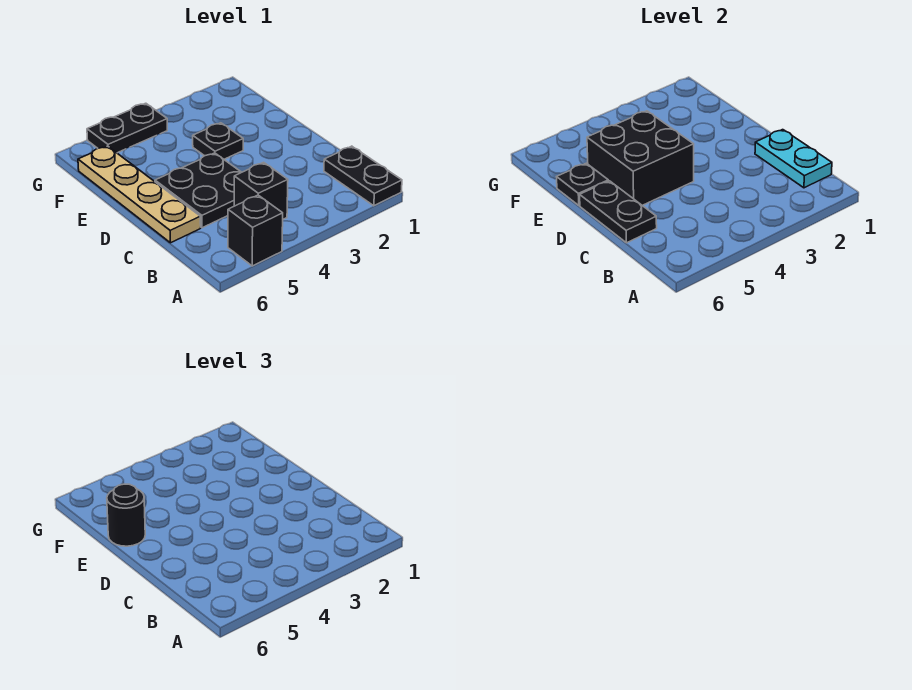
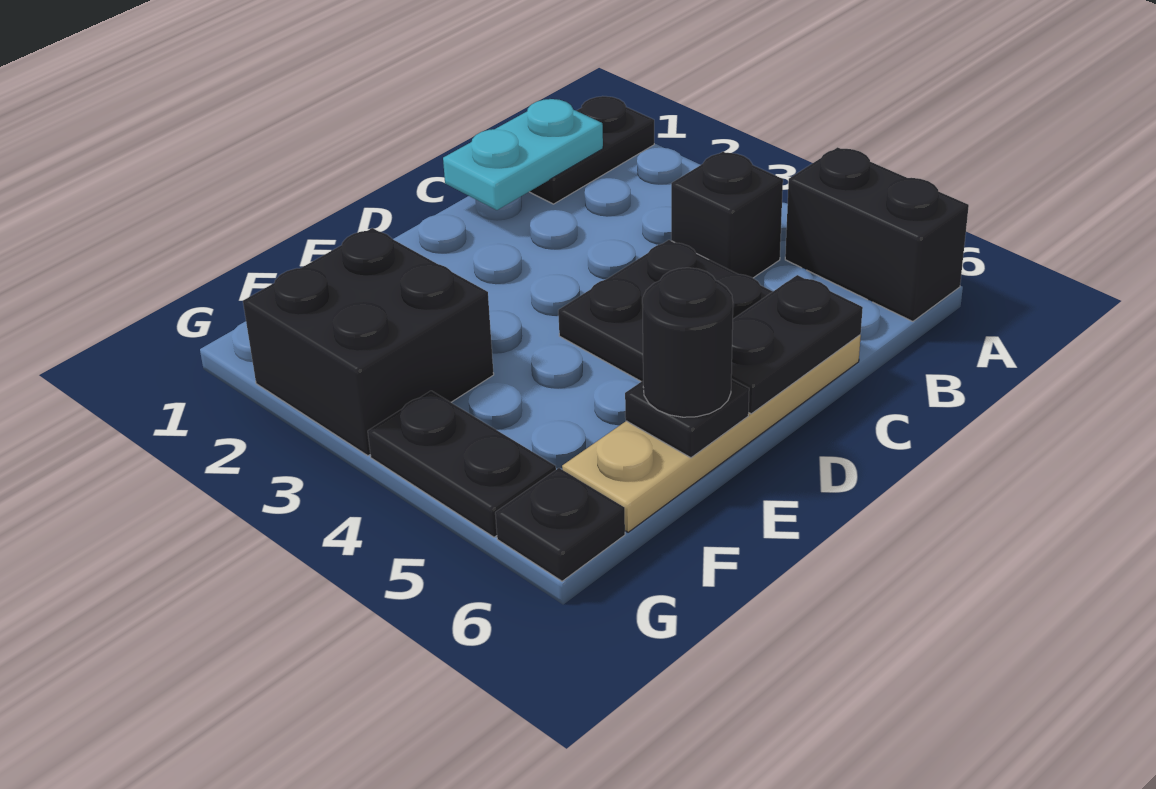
black 1x1 brick [228,195,283,266] -> black 1x2 brick [785,147,969,321]
black 2x2 brick [587,111,694,205] -> black 2x2 brick moved to [243,228,494,456]
black 1x1 plate [193,123,243,159] -> black 1x1 plate moved to [495,468,625,581]

